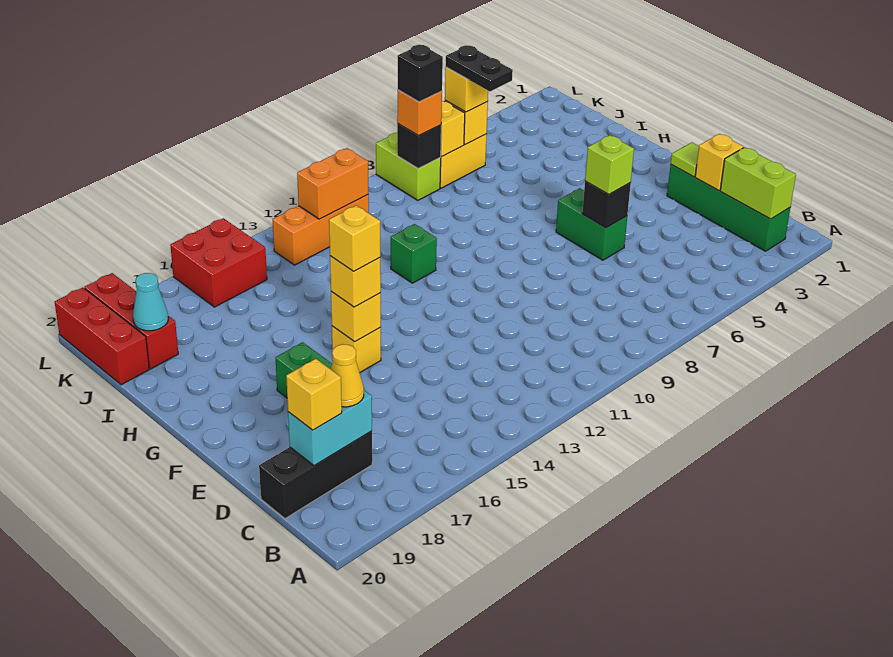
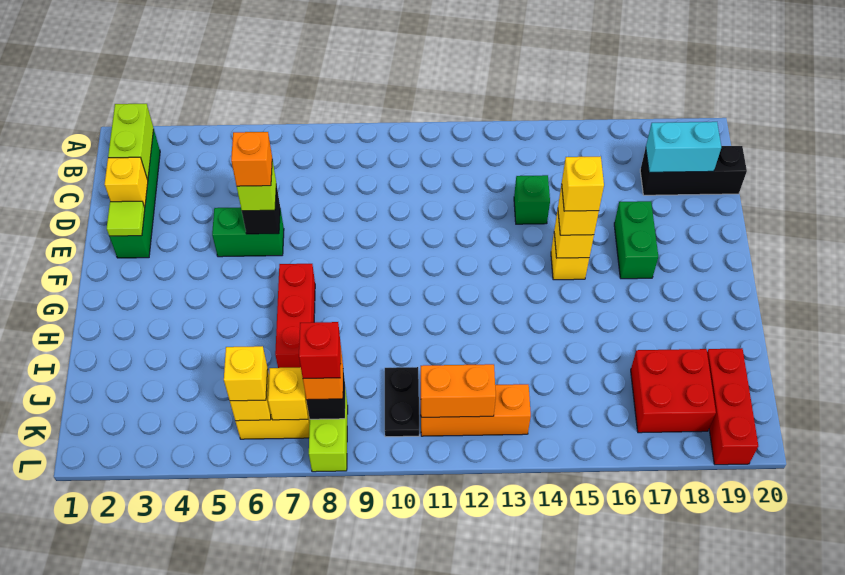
yellow 1x1 cone [331,344,364,407] -> none
yellow 1x1 brick [286,359,342,430] -> none
green 1x2 brick [556,188,627,260] -> green 1x2 brick turned to [212,207,284,257]
none -> orange 1x1 brick [231,132,272,186]
green 1x1 brick [391,224,437,283] -> green 1x1 brick moved to [514,175,550,224]
black 1x2 plate [446,45,513,91] -> black 1x2 plate moved to [385,367,419,437]
cyan 1x1 cone [133,273,168,331] -> none
red 1x3 brick [55,288,149,385] -> red 1x3 brick moved to [275,264,315,368]
black 1x1 brick [398,45,443,102] -> red 1x1 brick [299,322,341,379]
red 2x2 brick [170,218,267,307] -> red 2x2 brick moved to [631,349,716,433]

